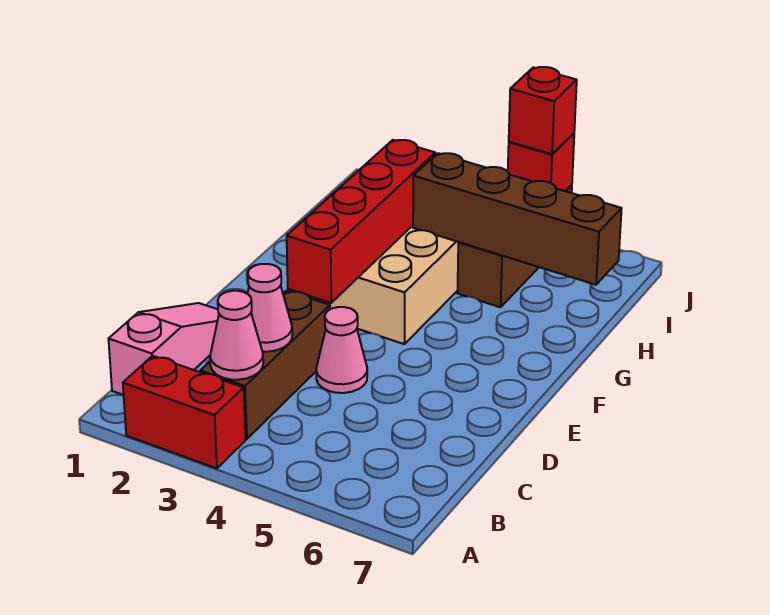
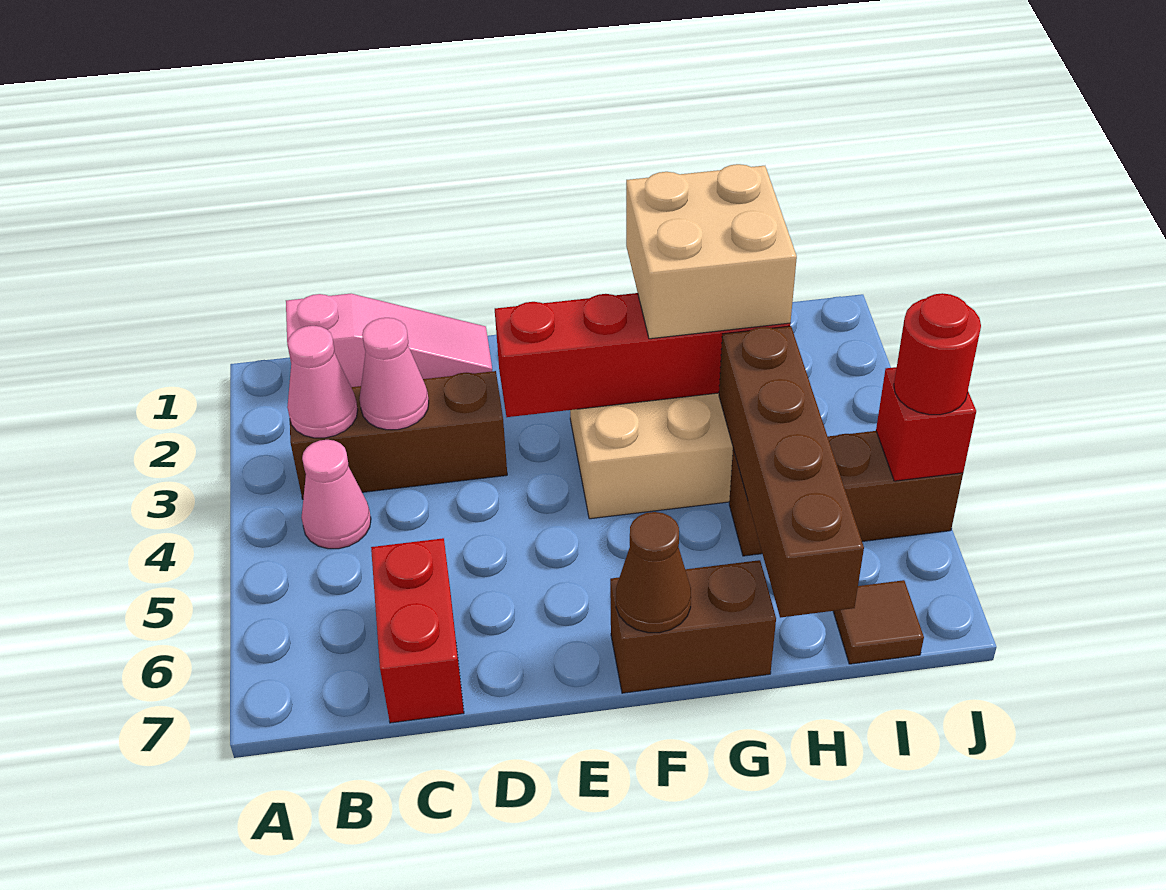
red 1x2 brick [123,356,246,468] -> red 1x2 brick moved to [371,538,464,723]
pink 1x1 cone [316,307,367,393] -> pink 1x1 cone moved to [301,440,371,549]
none -> brown 1x2 brick [610,560,776,693]
none -> brown 1x1 cone [616,512,691,633]
none -> tan 2x2 brick [626,164,797,339]
none -> brown 1x1 tile [833,580,924,664]
red 1x1 brick [509,67,577,154] -> red 1x1 round brick [894,293,981,415]

